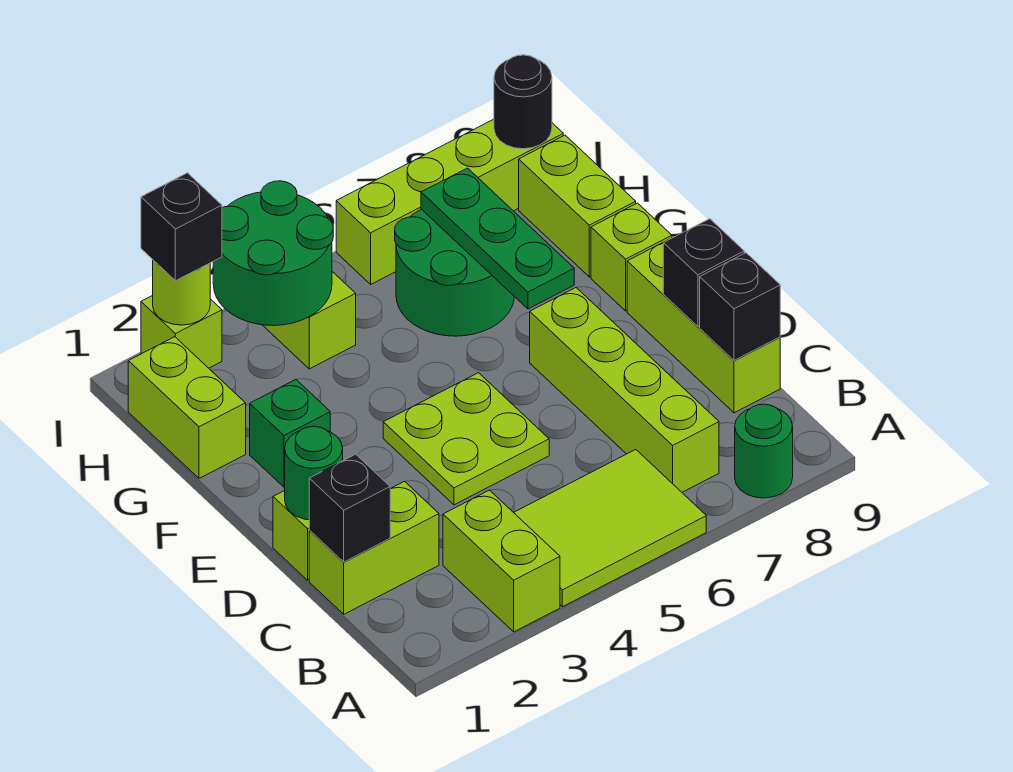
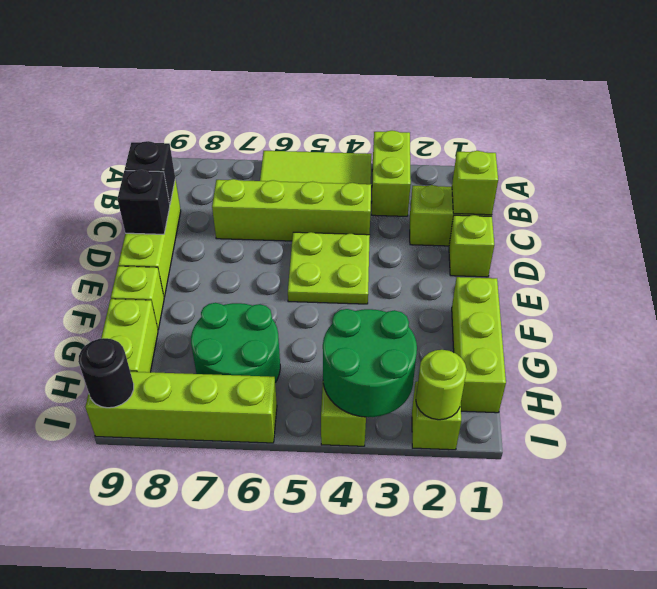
green 1x1 round brick [735,404,793,498] -> none
lime 1x4 brick [530,288,719,492] -> lime 1x4 brick turned to [212,179,371,241]
black 1x1 brick [309,454,390,562] -> lime 1x1 brick [452,151,498,215]
green 1x1 round brick [285,426,343,520] -> none
green 1x1 brick [250,380,330,487] -> none
green 1x3 plate [421,168,574,309] -> none
lime 1x2 brick [128,337,246,478] -> lime 1x3 brick [452,277,506,413]
black 1x1 brick [141,173,222,281] -> none

